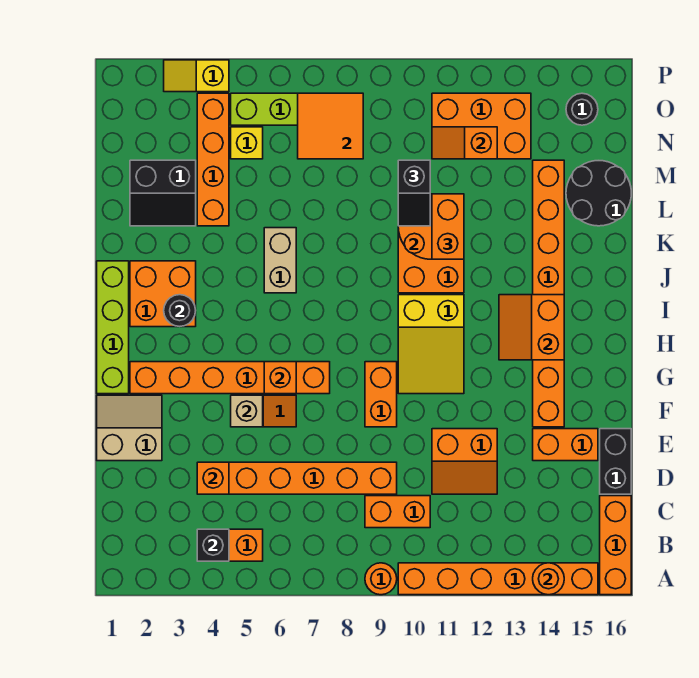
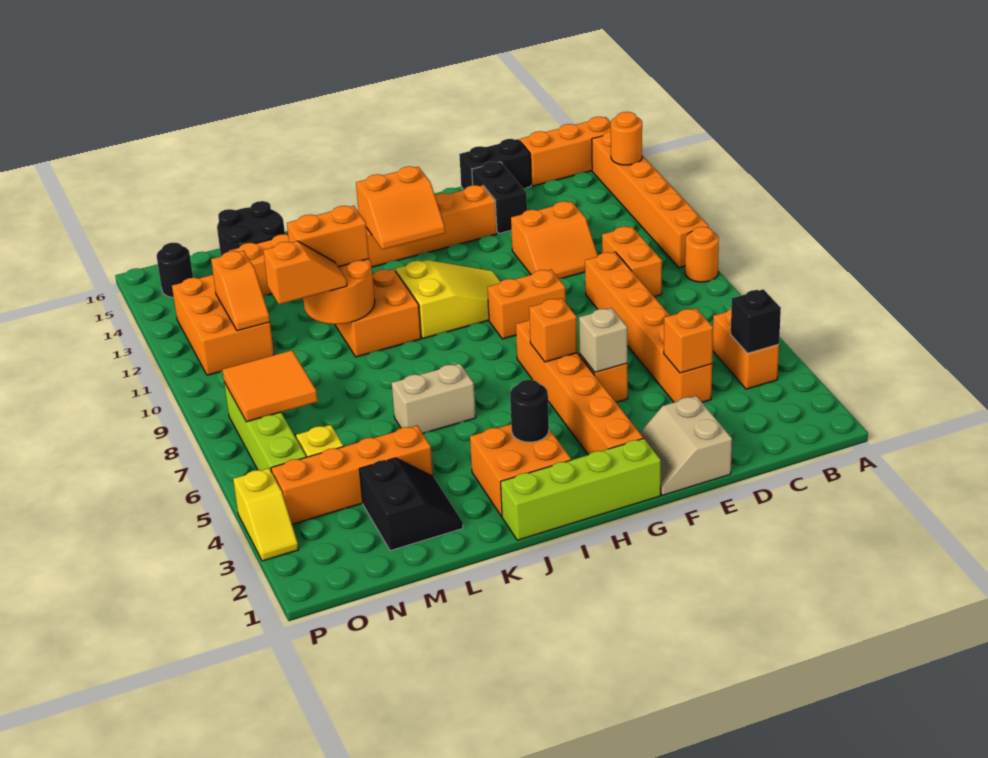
orange 2x2 slope [432,429,497,494] -> orange 2x2 slope turned to [511,201,598,279]
orange 1x2 brick [533,429,598,461] -> black 1x2 brick [472,162,527,234]
black 1x2 slope [398,160,430,226] -> orange 1x2 slope [263,241,347,304]

